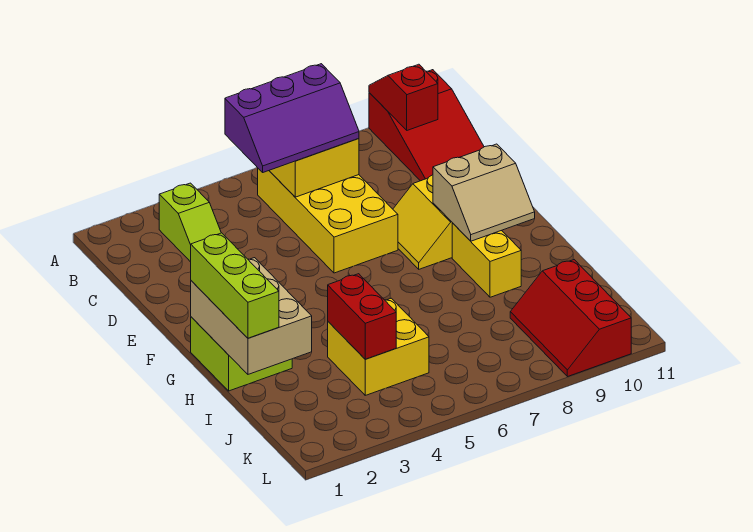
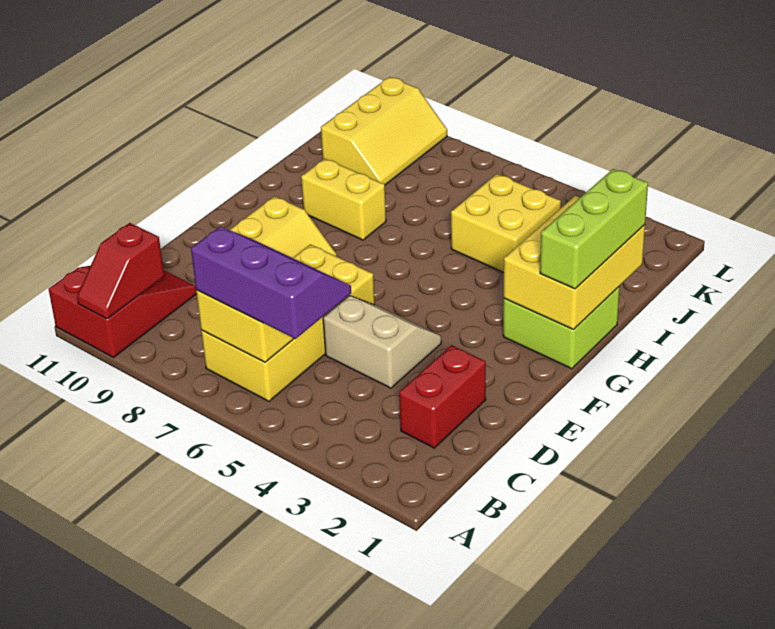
lime 1x2 slope [159,183,221,262] -> none
tan 2x2 slope [433,144,535,241] -> tan 2x2 slope moved to [323,296,441,388]
tan 2x3 brick [191,258,312,374] -> yellow 2x3 brick [504,196,645,329]
yellow 1x2 brick [452,223,521,297] -> yellow 1x2 brick turned to [301,159,386,240]
red 1x2 brick [328,274,396,359] -> red 1x2 brick moved to [399,345,486,448]
red 2x3 slope [510,260,631,377] -> yellow 2x3 slope [321,77,447,185]

